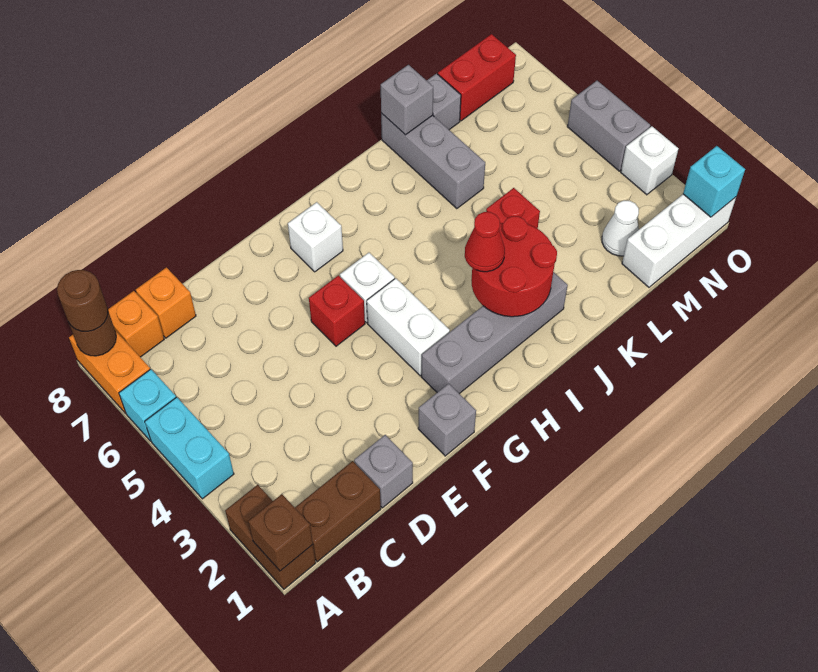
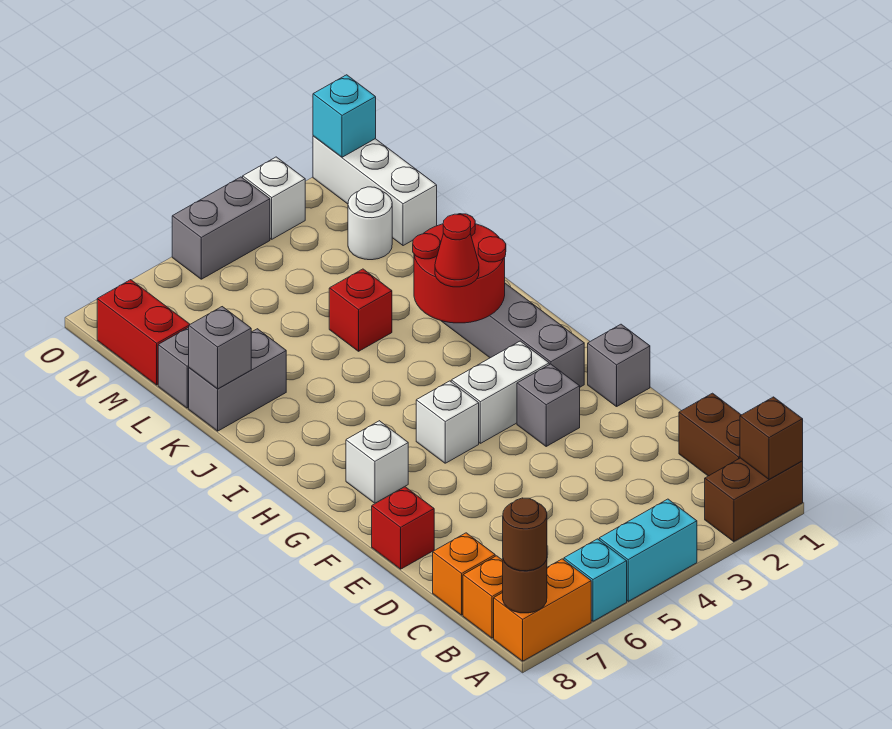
grey 1x1 brick [354,435,413,508] -> grey 1x1 brick moved to [517,364,580,446]
red 1x1 brick [309,275,365,346] -> red 1x1 brick moved to [372,487,434,569]
grey 1x3 brick [381,113,485,209] -> grey 1x2 brick [189,329,286,431]
white 1x1 cone [602,201,639,256] -> white 1x1 round brick [348,187,392,260]

